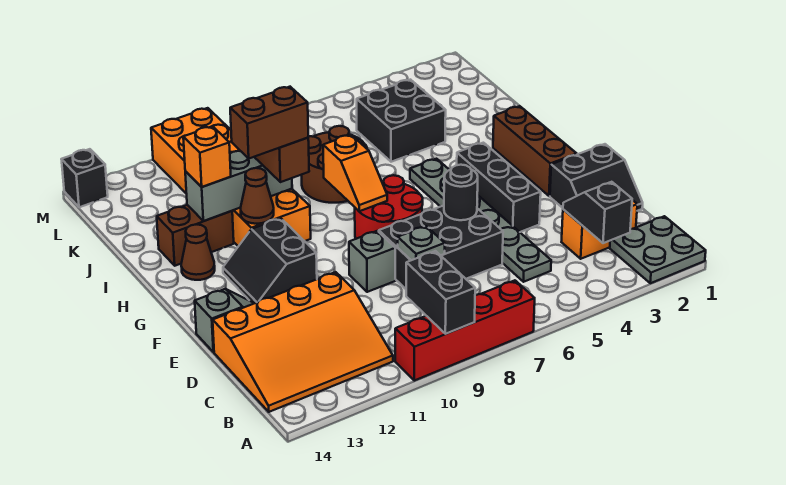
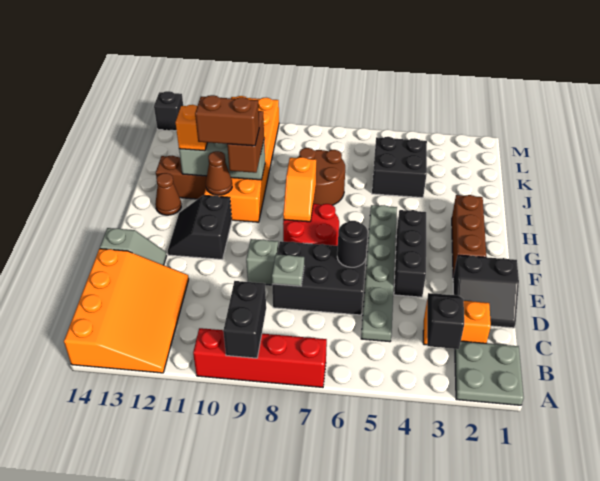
orange 3x4 slope [213,272,393,412] -> orange 3x4 slope turned to [64,249,189,373]

